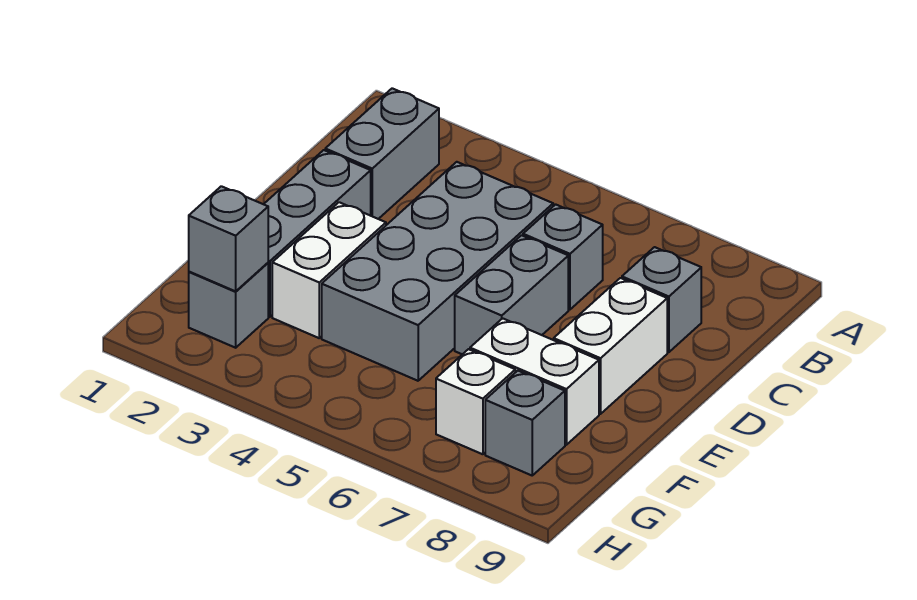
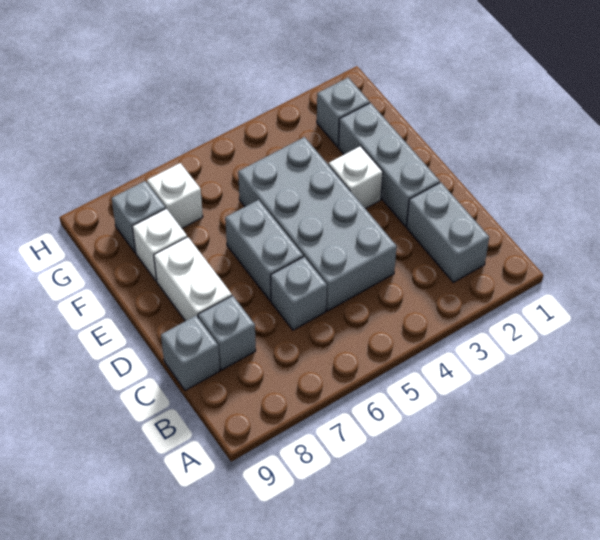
white 1x2 brick [272,202,386,338] -> white 1x1 brick [329,146,383,209]
white 1x2 brick [470,318,599,445] -> white 1x1 brick [132,209,187,281]
grey 1x1 brick [189,186,268,291] -> grey 1x1 brick moved to [161,316,220,390]

